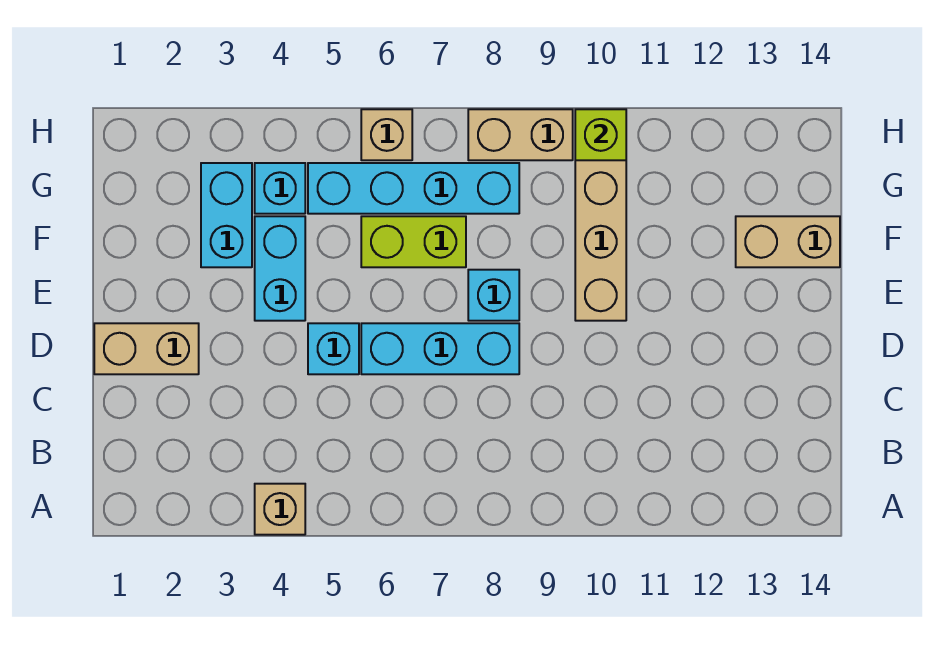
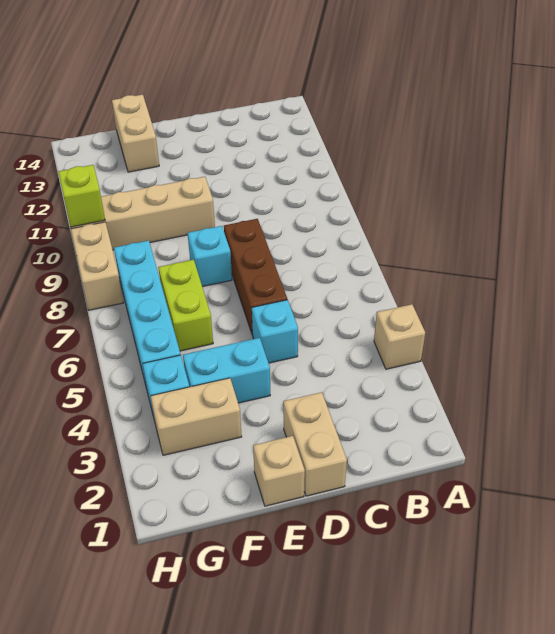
cyan 1x3 brick [361,323,519,374] -> brown 1x3 brick [224,219,287,335]
cyan 1x2 brick [201,163,252,267] -> tan 1x2 brick [151,378,242,455]
tan 1x1 brick [361,109,412,160] -> tan 1x1 brick moved to [253,436,305,506]

